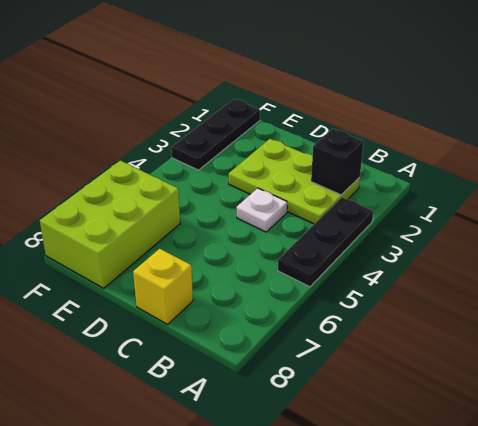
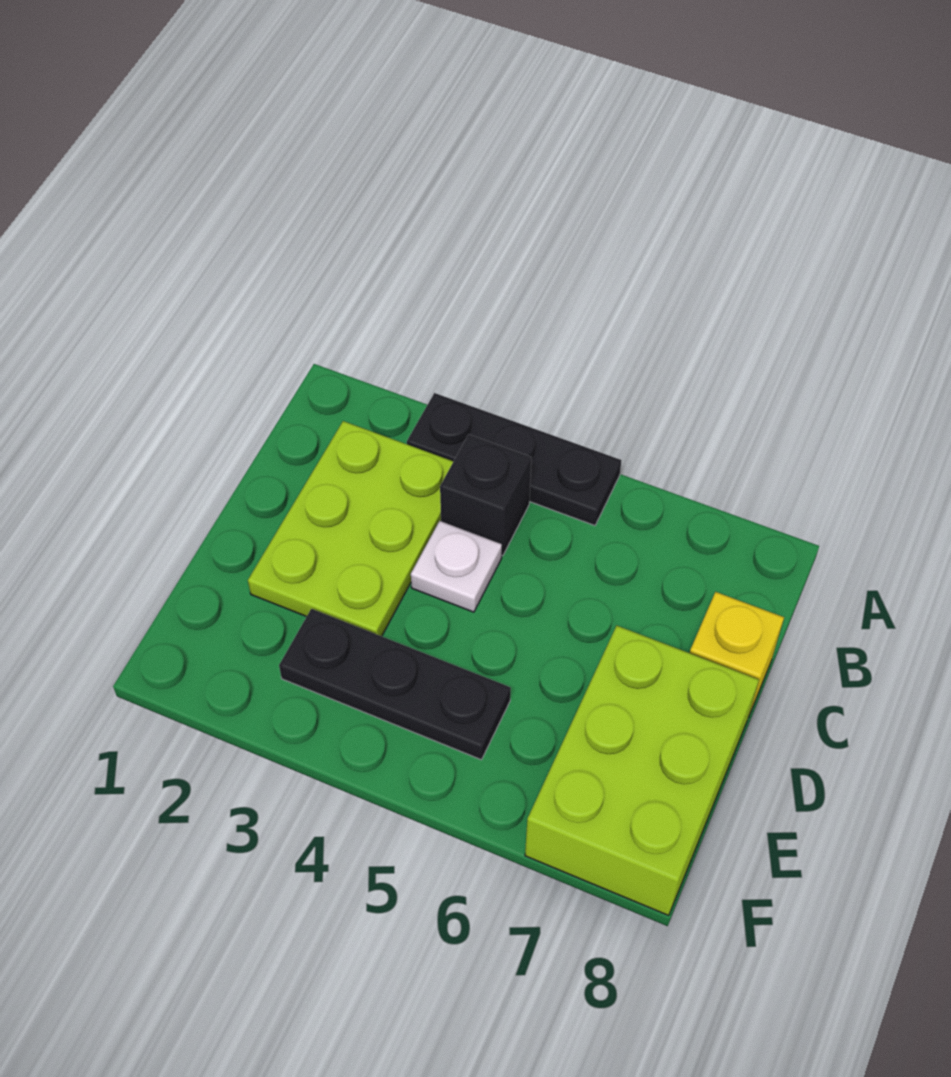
black 1x1 brick [311,129,364,195] -> black 1x1 brick moved to [440,434,531,556]
lime 2x3 brick [40,161,180,288] -> lime 2x3 brick turned to [525,626,759,915]
black 1x3 plate [171,99,260,170] -> black 1x3 plate moved to [279,609,511,760]

